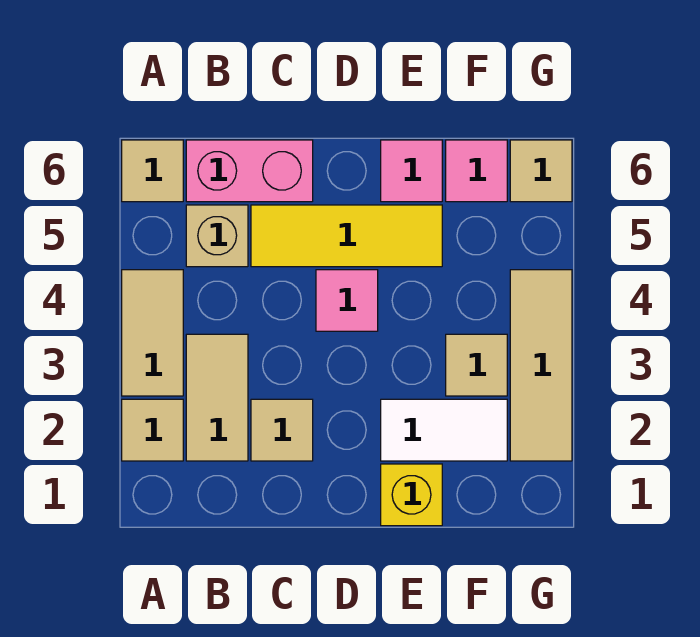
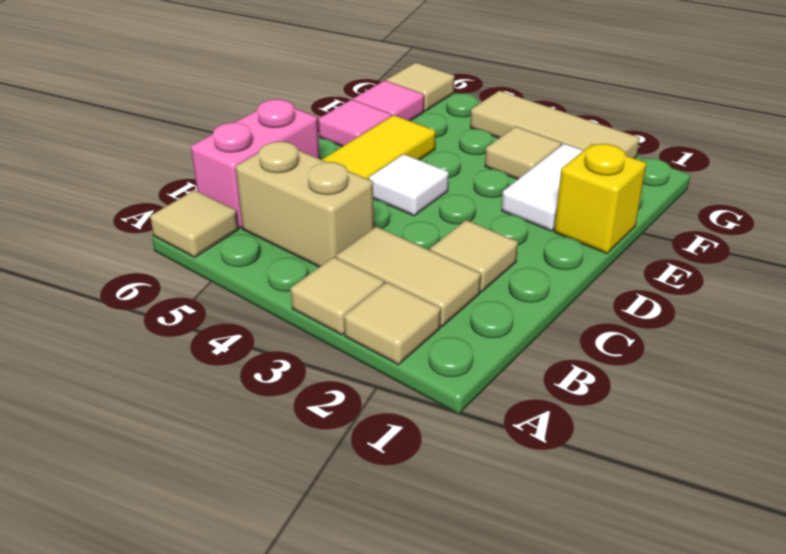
tan 1x2 tile [122,270,183,396] -> tan 1x1 tile [291,257,384,335]
tan 1x1 brick [186,205,248,267] -> tan 1x2 brick [235,142,374,267]
pink 1x1 tile [316,270,378,331] -> white 1x1 tile [369,154,449,216]

